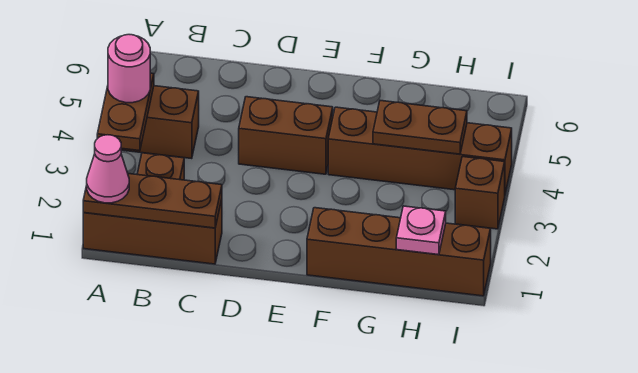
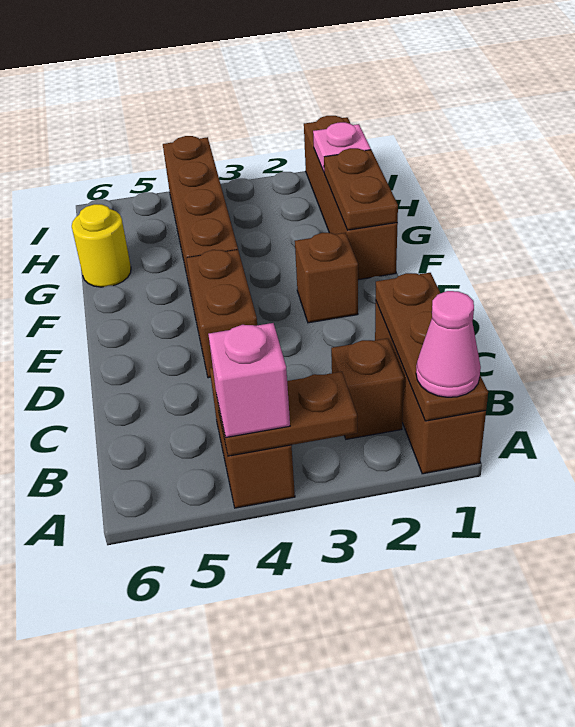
pink 1x1 round brick [108,35,150,103] -> pink 1x1 brick [208,323,290,437]
brown 1x2 plate [373,101,467,154] -> brown 1x2 plate moved to [324,148,398,230]
none -> yellow 1x1 round brick [72,204,131,287]
brown 1x1 brick [455,157,505,229] -> brown 1x1 brick moved to [295,233,358,323]

